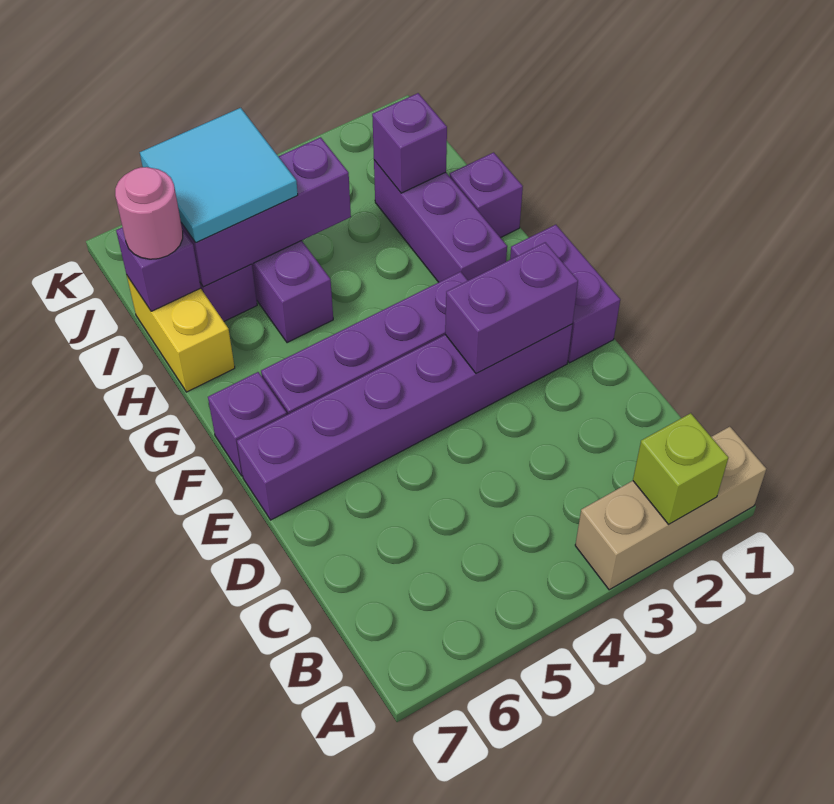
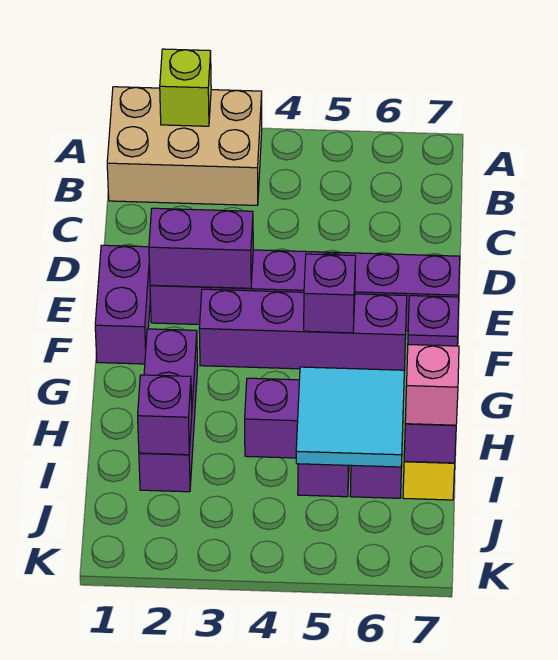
tan 1x3 brick [575,427,766,590] -> tan 2x3 brick [107,87,262,205]
purple 1x1 brick [450,152,523,238] -> purple 1x1 brick moved to [304,254,356,333]
pink 1x1 round brick [115,167,183,259] -> pink 1x1 brick [405,345,459,425]

